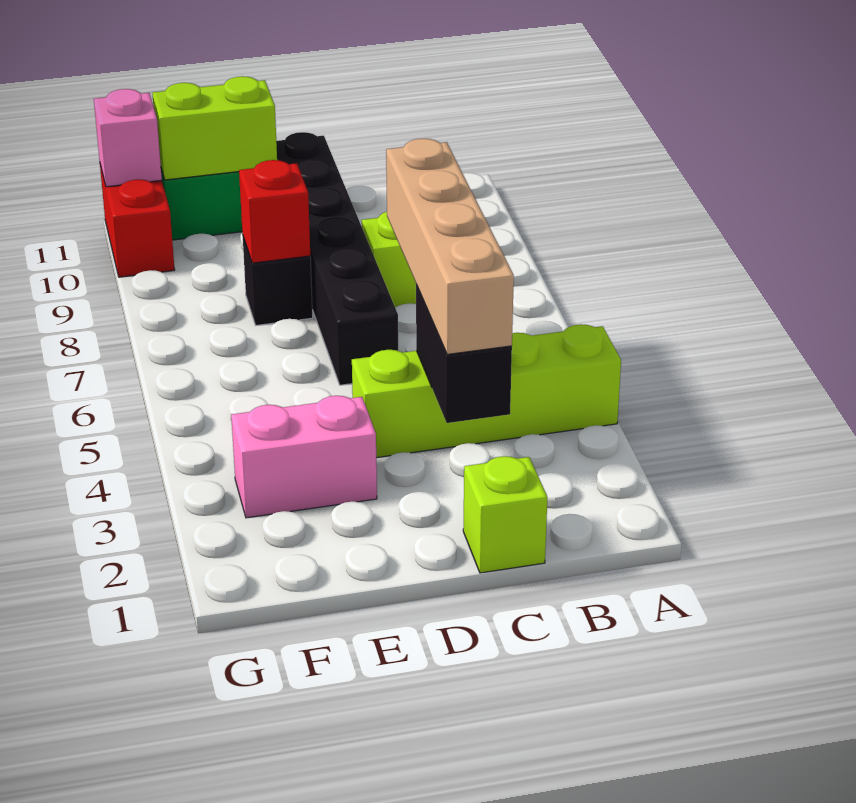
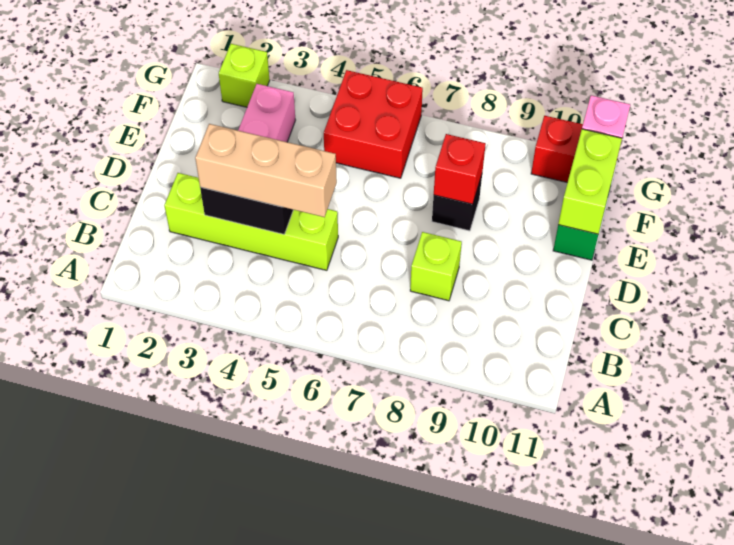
lime 1x4 brick [352,324,621,458] -> lime 1x4 brick turned to [164,173,338,270]
lime 1x1 brick [463,456,547,573] -> lime 1x1 brick moved to [219,44,270,107]
tan 1x4 brick [386,139,514,354] -> tan 1x3 brick [195,124,337,217]
black 1x6 brick [276,132,398,385] -> none
none -> red 2x2 brick [324,70,423,178]

